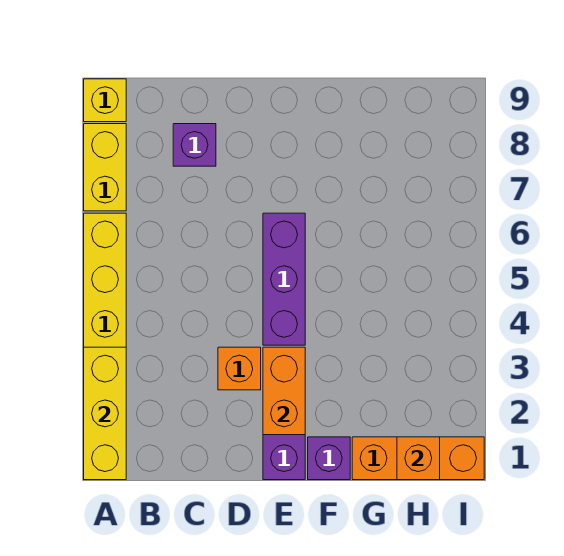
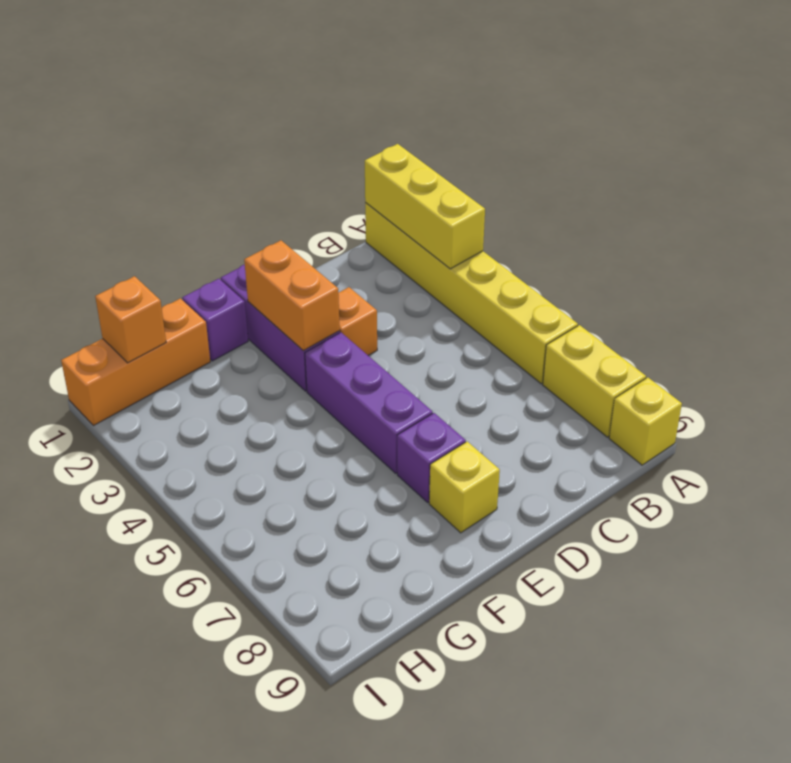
purple 1x1 brick [173,124,216,166] -> purple 1x1 brick moved to [397,413,466,502]
none -> yellow 1x1 brick [429,442,500,533]

